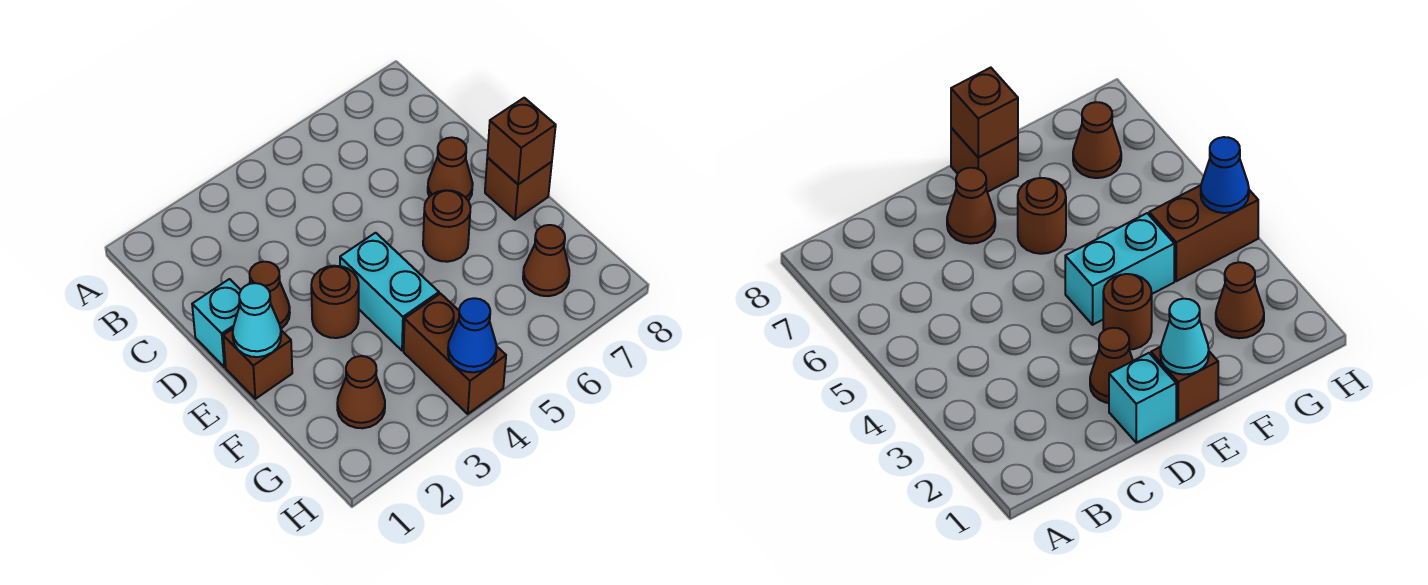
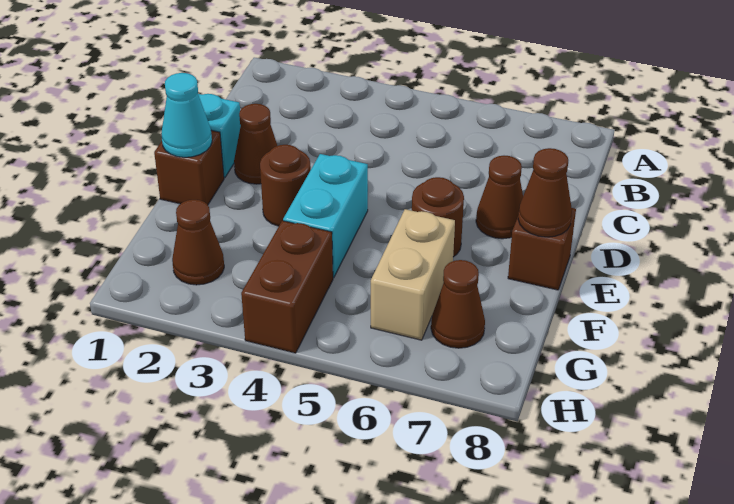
brown 1x1 brick [487,98,556,184] -> brown 1x1 cone [518,148,572,237]
none -> tan 1x2 brick [371,209,455,340]
blue 1x1 cone [448,298,497,372] -> none

